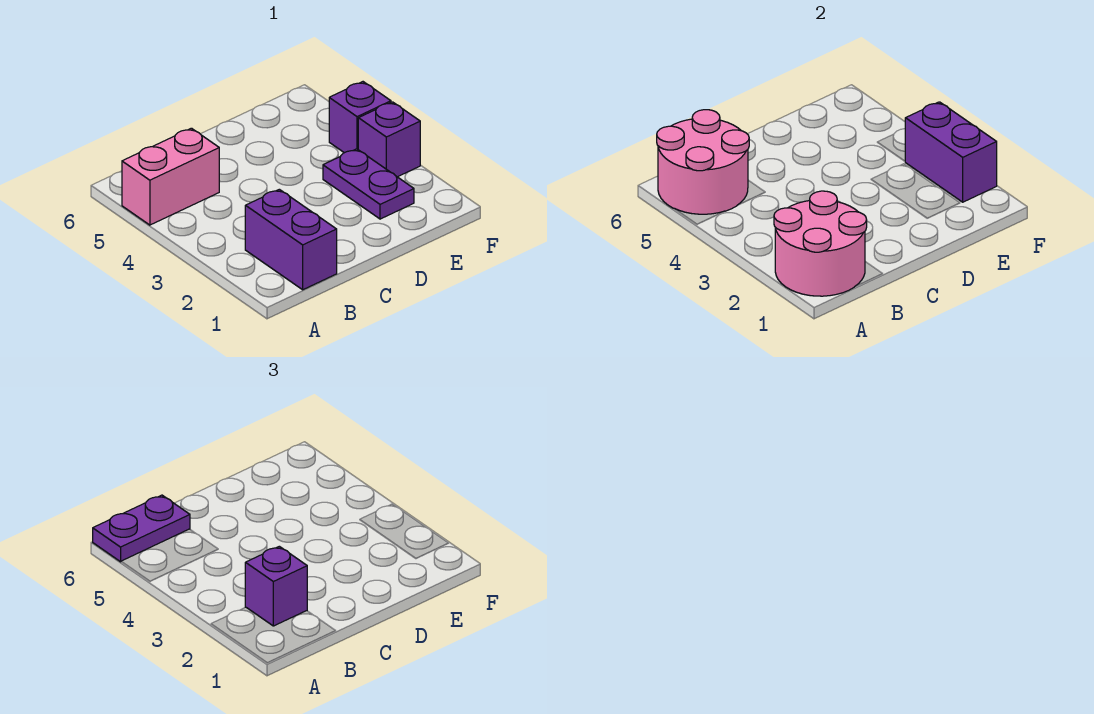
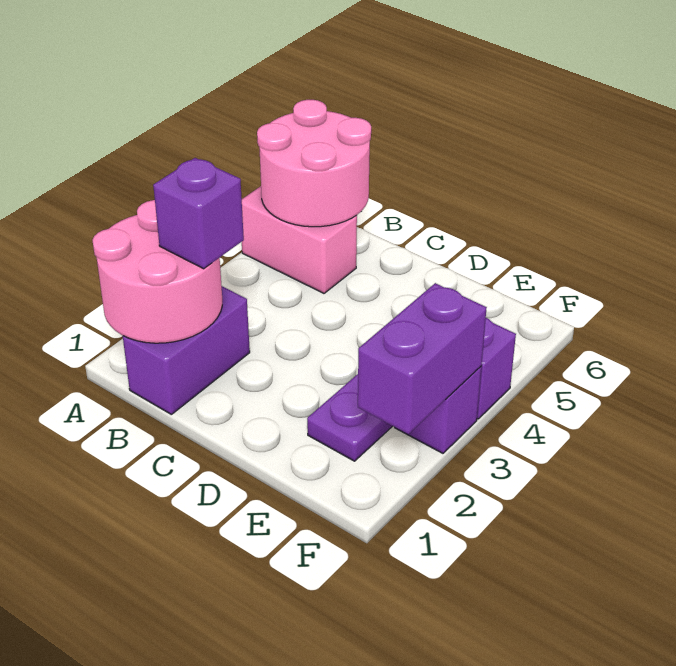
purple 1x2 plate [93,495,190,562] -> none

